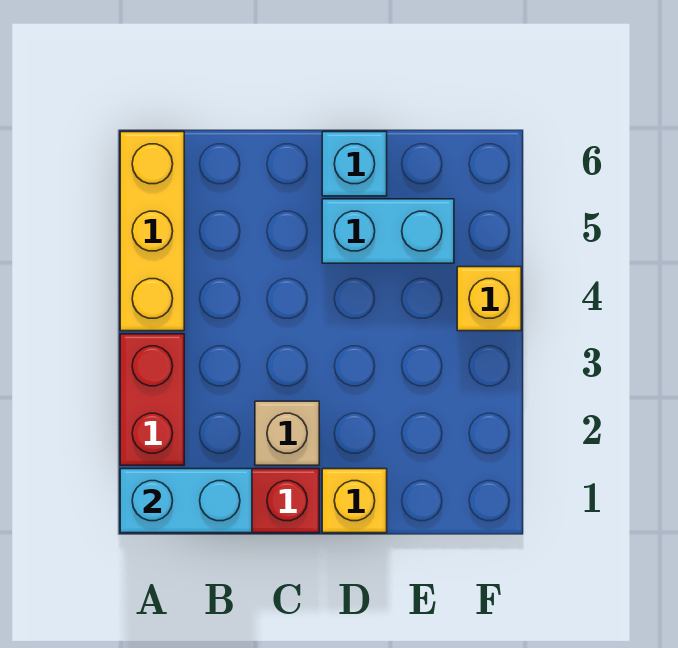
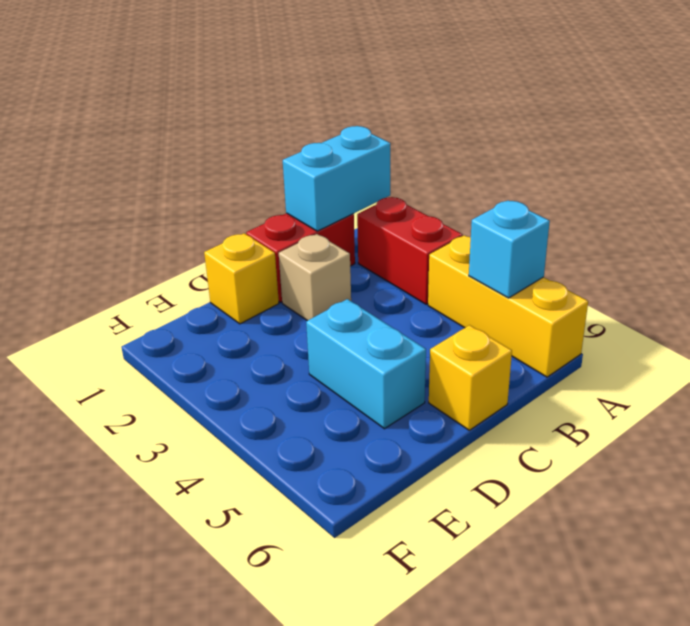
cyan 1x2 brick [322,199,454,263] -> cyan 1x2 brick turned to [306,299,426,429]
cyan 1x1 brick [322,132,387,196] -> cyan 1x1 brick moved to [469,200,550,298]
yellow 1x1 brick [457,267,521,331] -> yellow 1x1 brick moved to [429,325,512,430]

